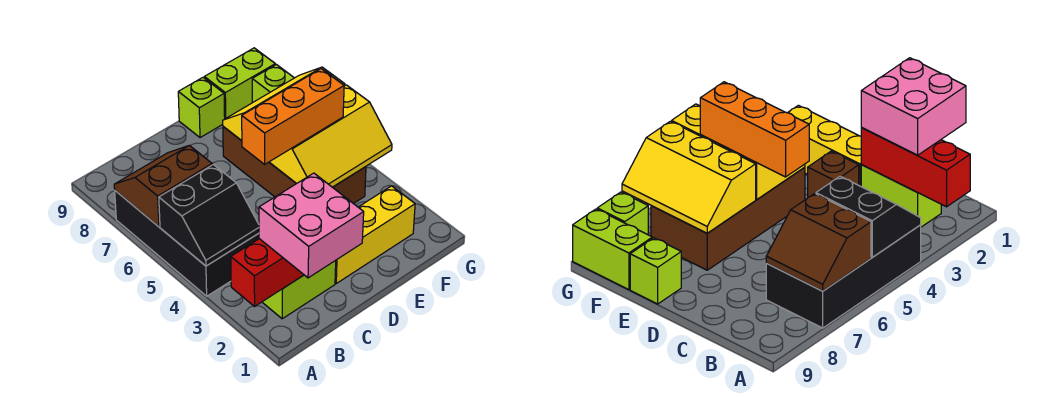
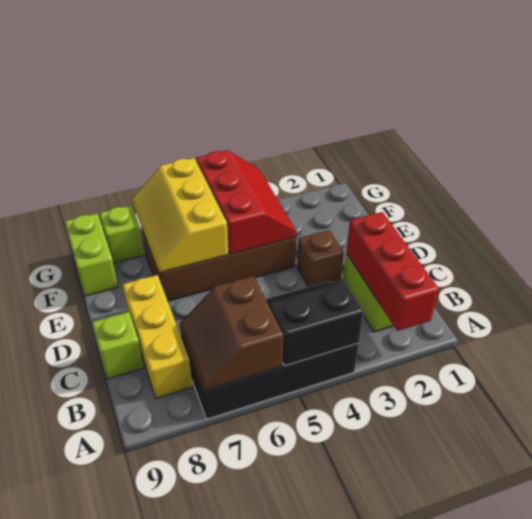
black 2x2 slope [159,165,259,266] -> black 2x2 slope turned to [266,282,364,366]
pink 2x2 brick [259,173,364,278] -> none
yellow 1x3 brick [335,186,415,283] -> yellow 1x3 brick moved to [122,275,193,399]
orange 1x3 brick [242,69,344,164] -> none
yellow 2x3 slope [270,85,392,187] -> red 2x3 slope [196,150,297,254]
lime 1x1 brick [178,77,225,138] -> lime 1x1 brick moved to [92,312,144,379]

